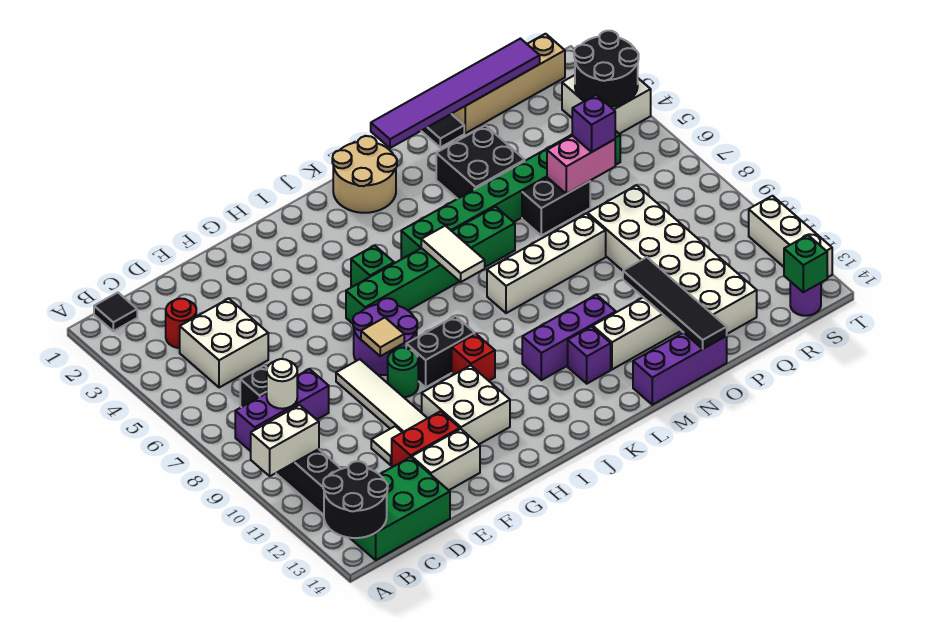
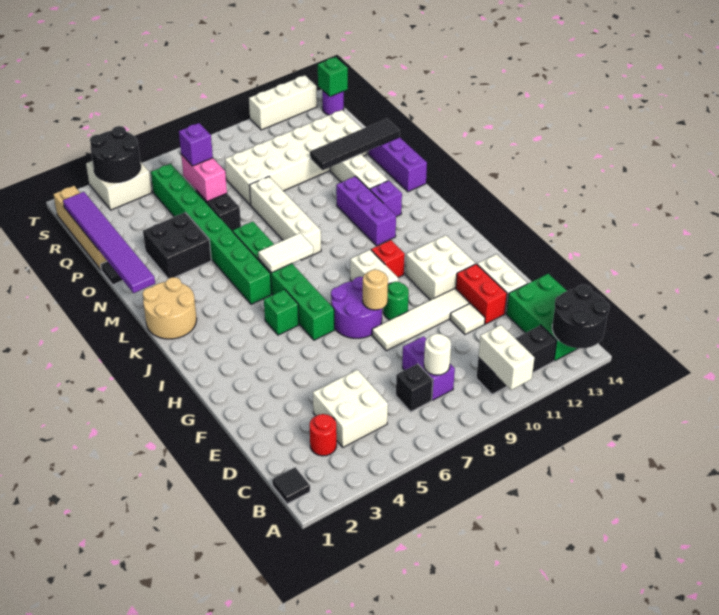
purple 1x3 brick [235,369,329,451] -> purple 1x2 brick [402,336,455,400]
tan 1x1 tile [361,318,404,356] -> tan 1x1 round brick [363,270,388,310]
black 1x2 brick [406,316,475,387] -> white 1x2 brick [350,250,399,284]

